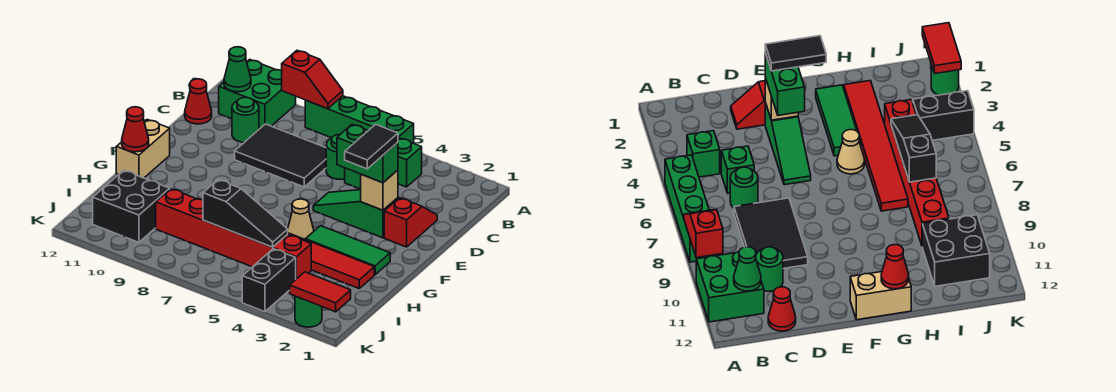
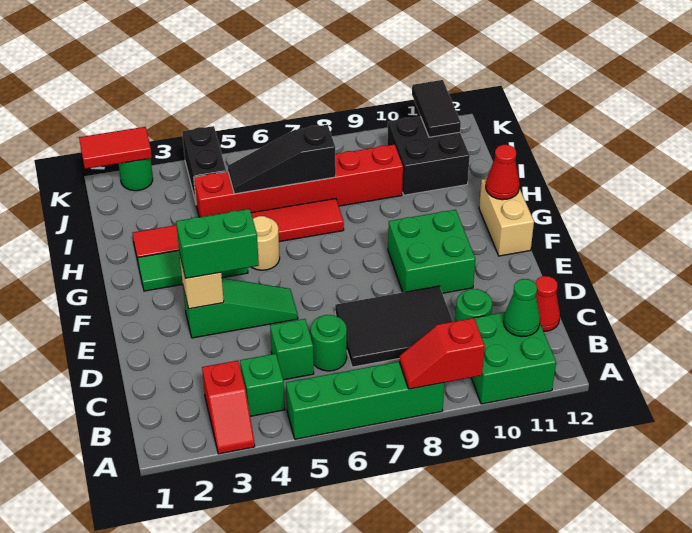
red 1x2 slope [384,198,437,247] -> red 1x2 slope moved to [202,361,255,454]
black 1x2 tile [345,124,398,169] -> black 1x2 tile moved to [412,80,461,137]
none -> green 2x2 brick [388,210,475,293]
tan 1x1 cone [288,199,314,239] -> tan 1x1 round brick [252,216,280,270]

